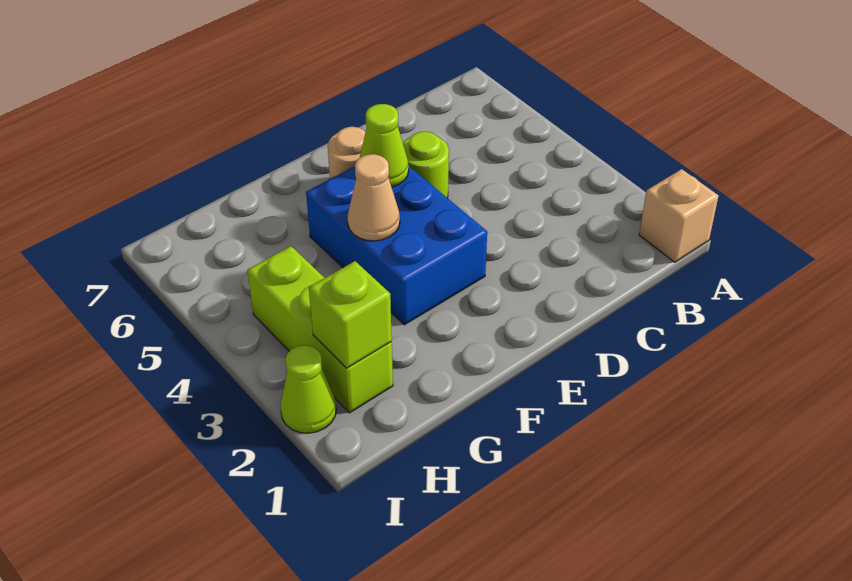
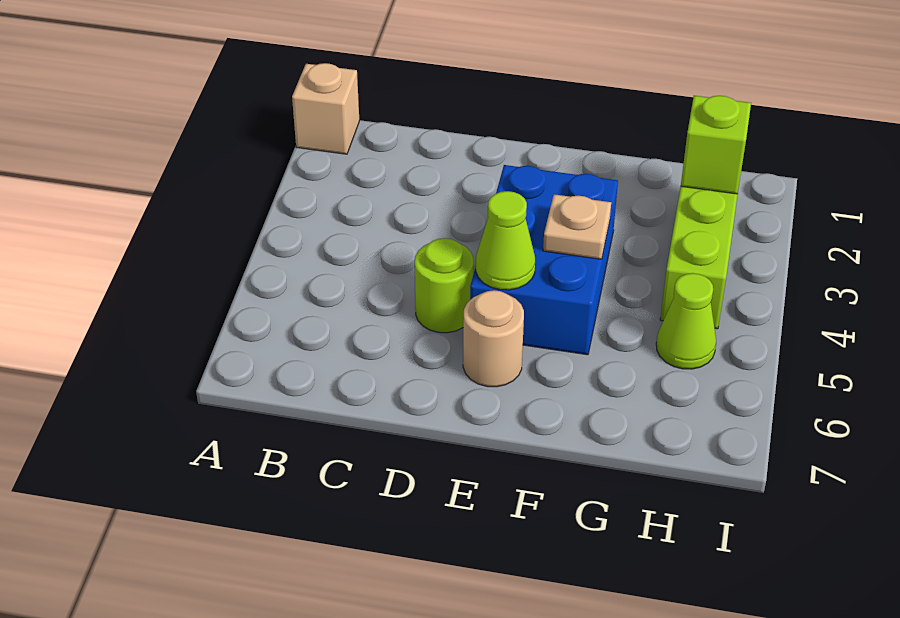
tan 1x1 cone [348,154,400,241] -> tan 1x1 plate [543,194,611,259]
lime 1x1 cone [280,345,336,433] -> lime 1x1 cone moved to [656,273,716,369]

